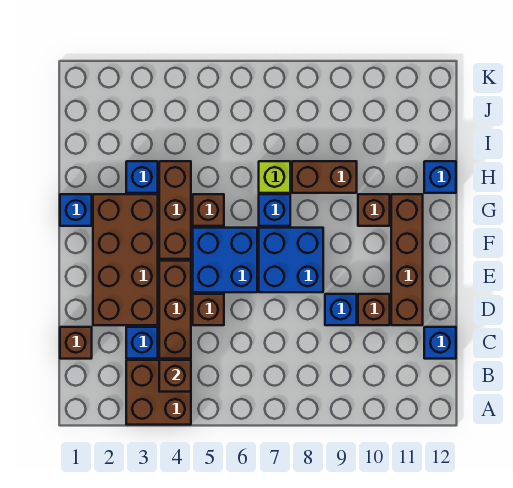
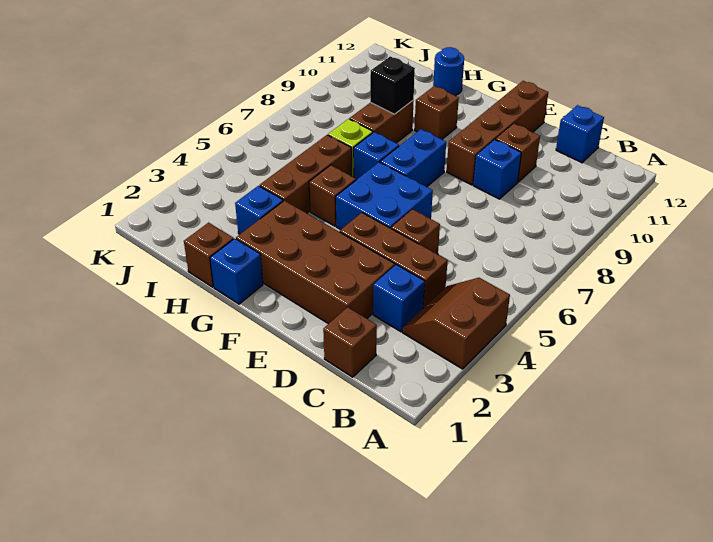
brown 2x2 brick [126,360,191,425] -> brown 2x2 slope [403,278,510,369]
brown 1x1 brick [159,360,191,392] -> brown 1x1 brick moved to [184,223,234,287]
brown 1x4 brick [391,194,423,325] -> brown 1x4 brick turned to [447,81,548,185]
blue 2x2 brick [259,228,323,292] -> blue 1x2 brick [380,129,446,187]
brown 1x3 brick [159,161,191,259] -> brown 1x3 brick turned to [260,135,352,213]
none -> black 1x1 brick [370,56,415,114]
blue 1x1 brick [424,161,456,193] -> blue 1x1 round brick [433,47,464,96]

